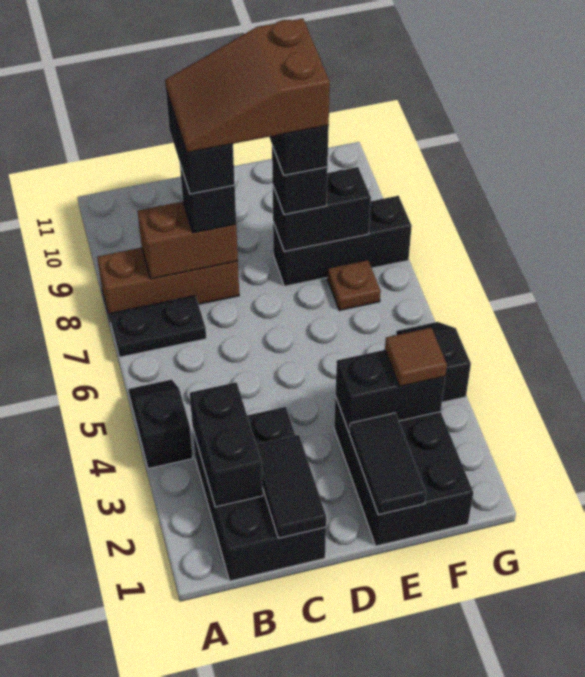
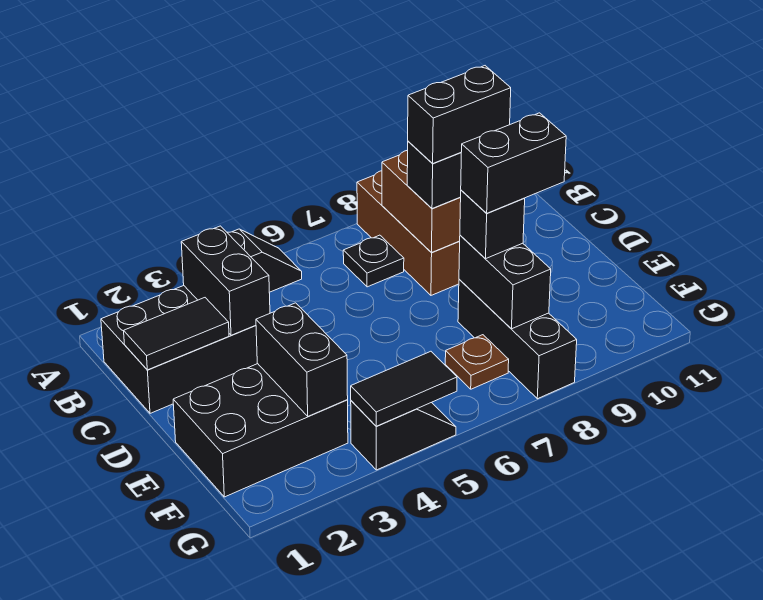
black 1x2 plate [109,296,206,357] -> black 1x1 plate [343,235,404,287]
black 1x2 brick [190,382,263,507] -> black 1x2 brick turned to [181,226,270,335]
brown 2x3 slope [165,19,330,152] -> none
black 1x2 tile [349,413,426,515] -> black 1x2 tile moved to [351,351,457,426]
brown 1x1 tile [385,328,447,386] -> none

